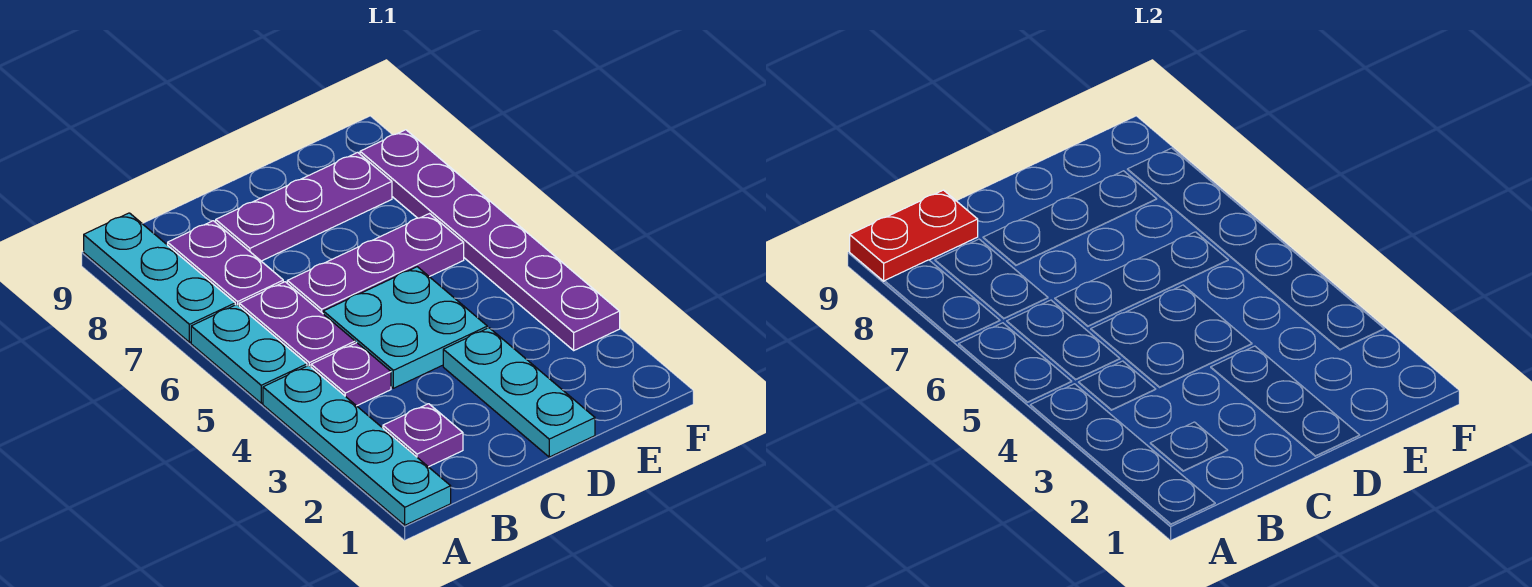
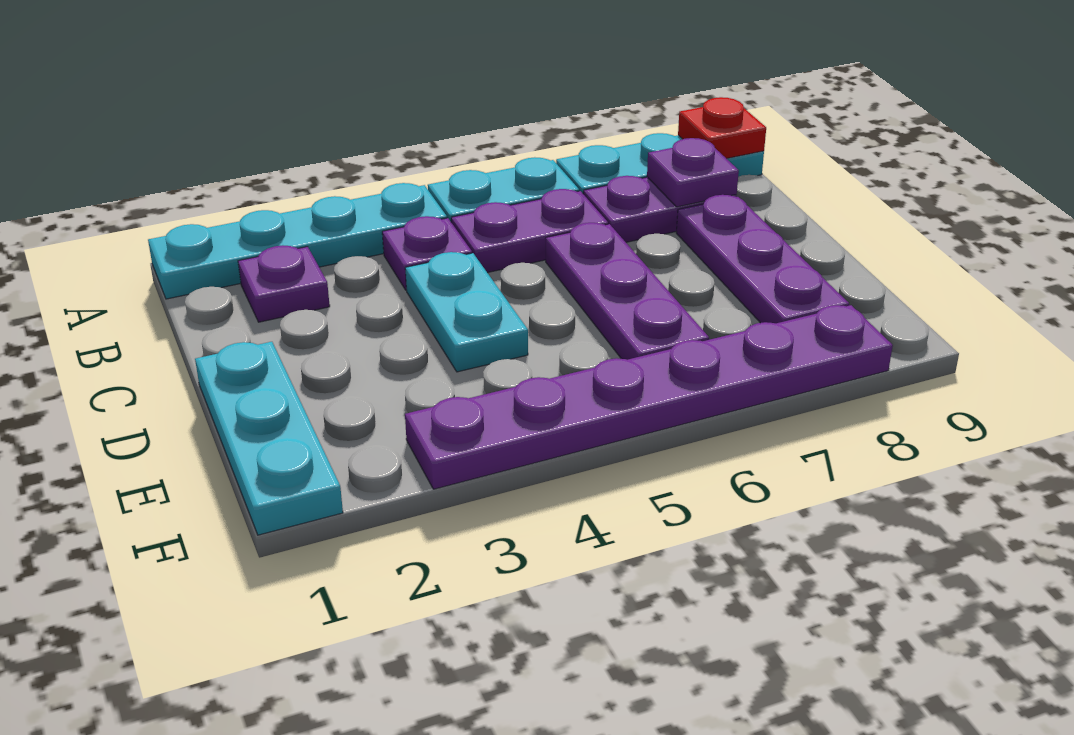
red 1x2 plate [850,190,978,281] -> red 1x1 plate [678,97,766,159]
none -> purple 1x1 plate [647,138,739,207]
cyan 2x2 plate [323,267,487,388] -> cyan 1x2 plate [405,252,528,372]
cyan 1x3 plate [443,328,595,457] -> cyan 1x3 plate turned to [195,342,343,535]

